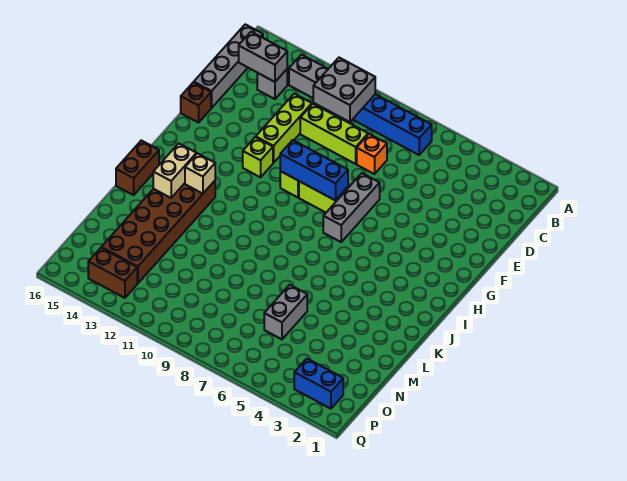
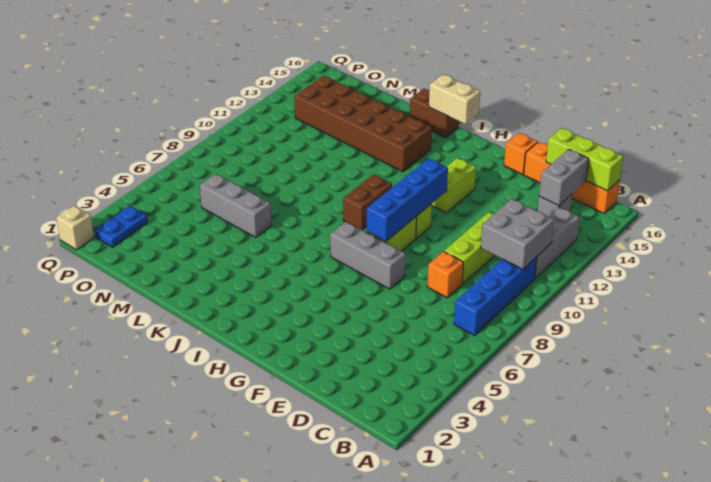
grey 1x4 brick [194,24,263,108] -> orange 1x4 brick [524,142,620,213]
lime 1x3 brick [256,94,312,163] -> lime 1x3 brick moved to [546,128,623,191]
brown 1x1 brick [181,82,211,123] -> orange 1x1 brick [504,133,538,174]
blue 1x3 brick [280,140,348,201] -> blue 1x4 brick [367,158,448,242]
lime 1x1 brick [243,137,273,177] -> lime 1x2 brick [432,158,476,213]
tan 1x1 brick [185,153,215,194] -> tan 1x1 brick moved to [56,205,94,250]
tan 1x2 brick [153,143,197,198] -> tan 1x2 brick moved to [429,74,480,124]
grey 1x2 brick [264,285,307,339] -> grey 1x3 brick [200,174,272,237]
blue 1x2 brick [294,359,343,409] -> blue 1x2 plate [95,206,148,247]
brown 1x2 brick [88,248,137,298] -> brown 1x2 brick moved to [343,174,392,230]

